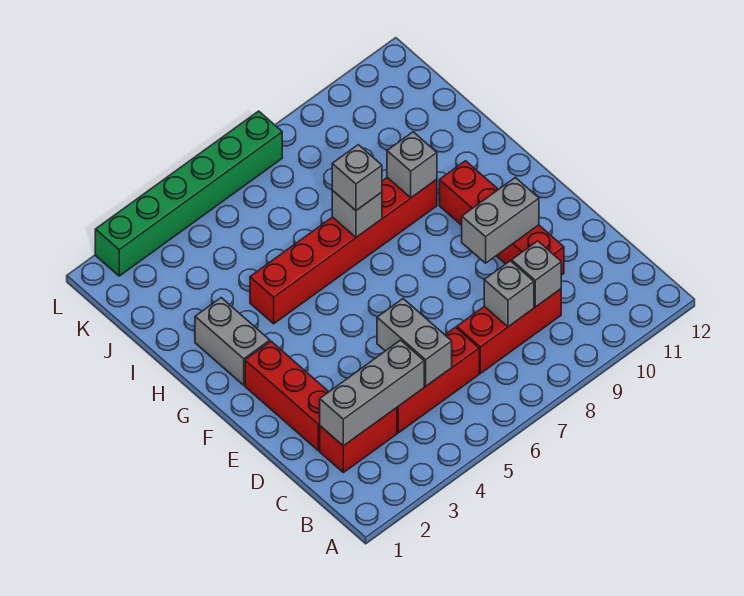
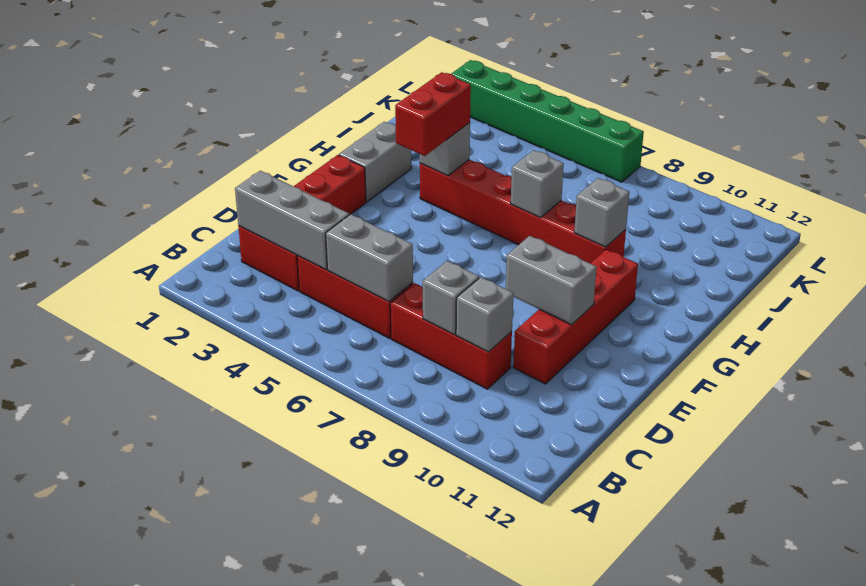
grey 1x2 brick [377,299,452,386] -> grey 1x2 brick turned to [326,214,413,302]
none -> red 1x2 brick [395,72,471,156]
grey 1x1 brick [332,145,382,210] -> grey 1x1 brick moved to [420,123,470,176]

